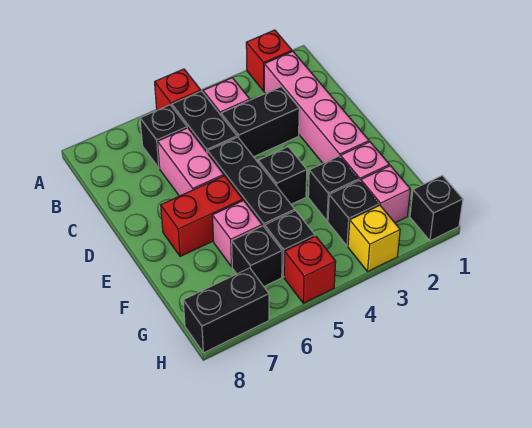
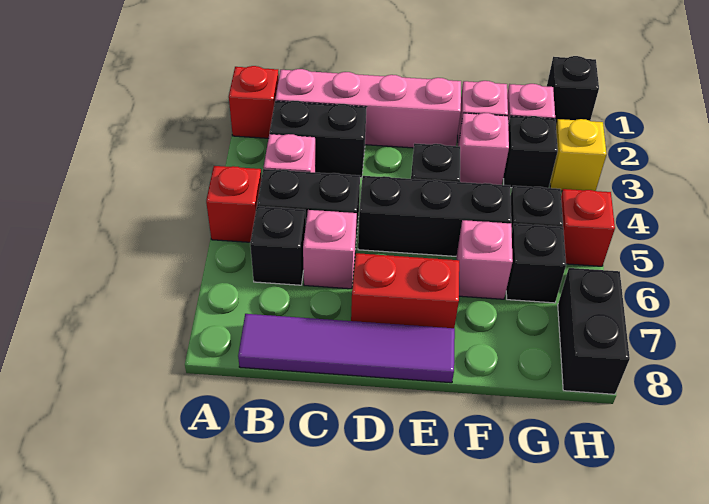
none -> purple 1x4 tile [238,314,455,383]
black 1x2 brick [221,87,299,157] -> black 1x2 brick turned to [270,101,366,178]
pink 1x2 brick [158,128,224,196] -> pink 1x1 brick [303,210,357,289]
red 1x2 brick [161,176,243,256] -> red 1x2 brick turned to [351,253,459,328]
black 1x1 brick [308,156,358,221] -> pink 1x1 brick [458,113,509,185]

